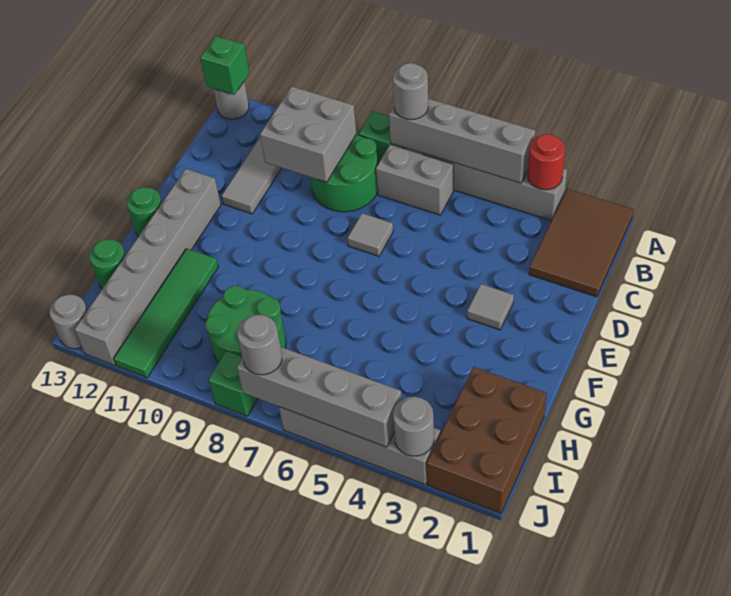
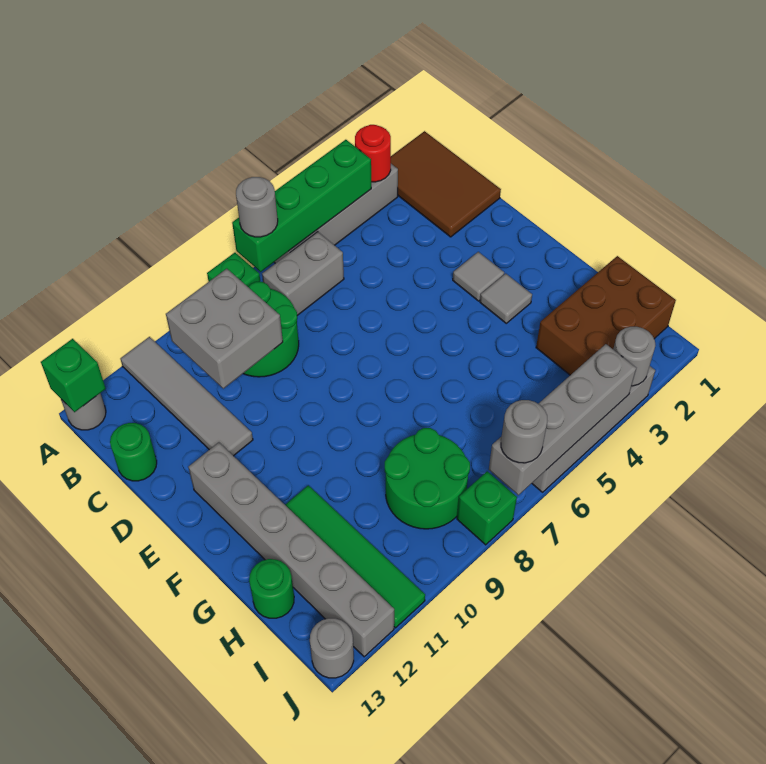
grey 1x4 brick [389,99,535,183] -> green 1x4 brick [232,140,371,272]
grey 1x1 tile [347,213,393,256] -> grey 1x1 tile moved to [480,273,532,323]
green 1x1 round brick [127,187,162,236] -> green 1x1 round brick moved to [110,423,157,481]
brown 2x3 brick [427,367,547,514] -> brown 2x3 brick turned to [536,256,676,375]

